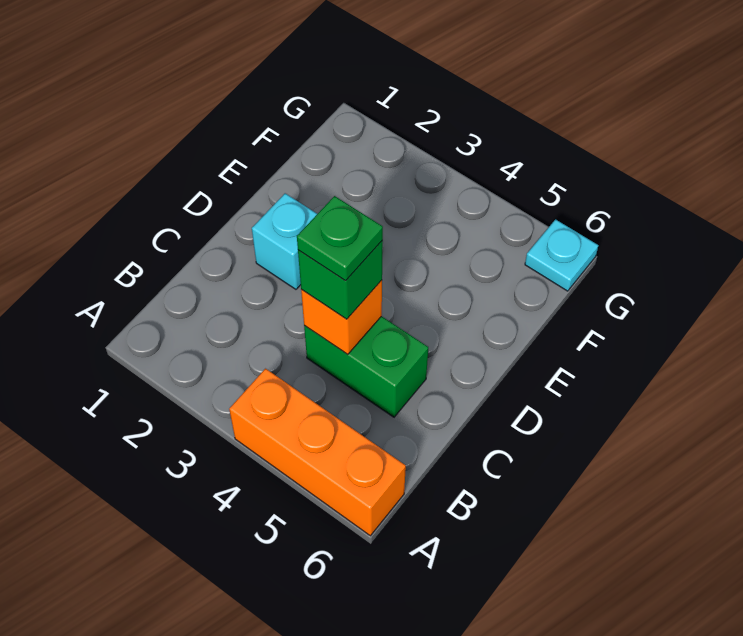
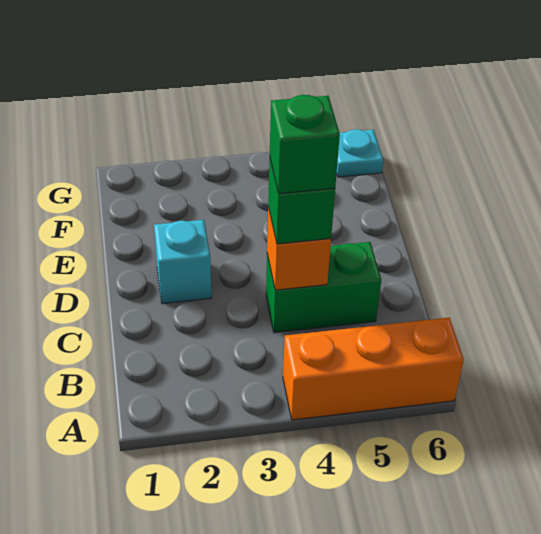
green 1x1 plate [297,196,383,281] -> green 1x1 brick [270,95,340,194]

